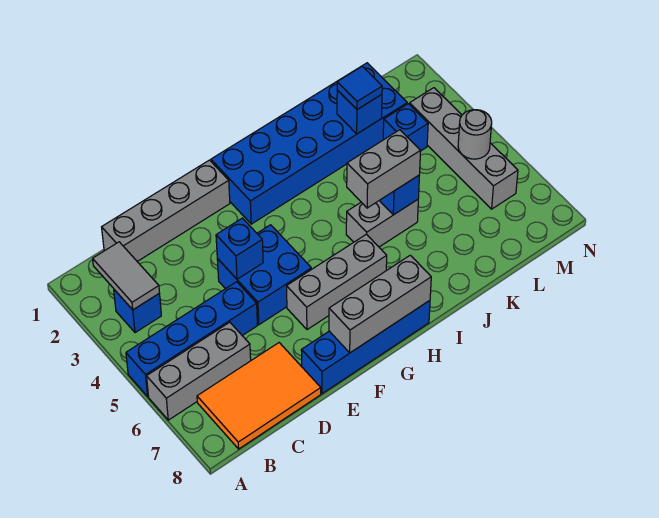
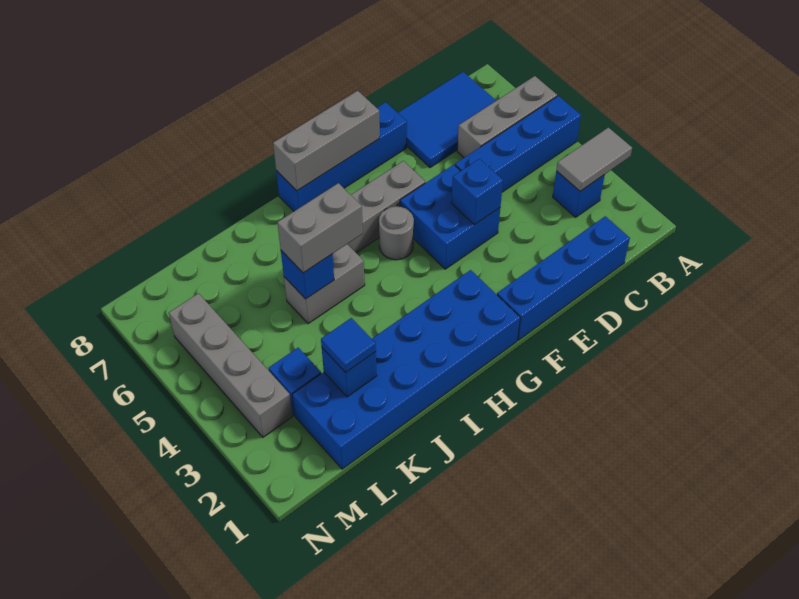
grey 1x2 tile [93,242,159,310] -> grey 1x2 tile turned to [556,128,632,191]
orange 2x3 tile [197,343,321,449] -> blue 2x3 tile [398,72,496,168]
grey 1x4 brick [102,160,230,262] -> blue 1x4 brick [497,216,630,340]
grey 1x1 round brick [458,110,492,159] -> grey 1x1 round brick moved to [379,206,414,260]

